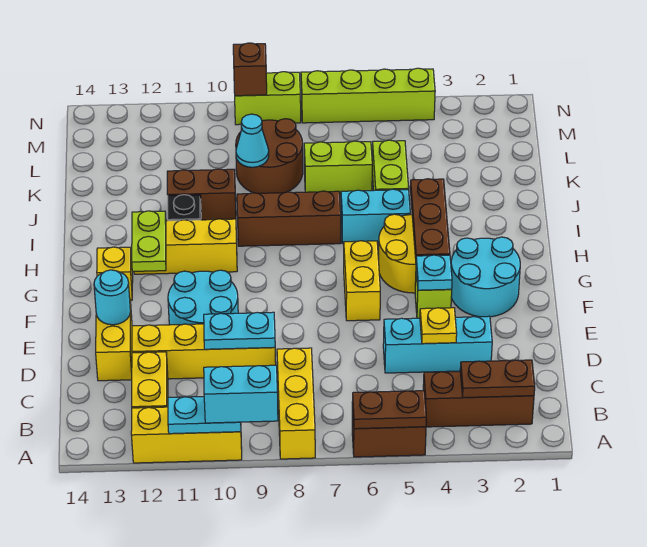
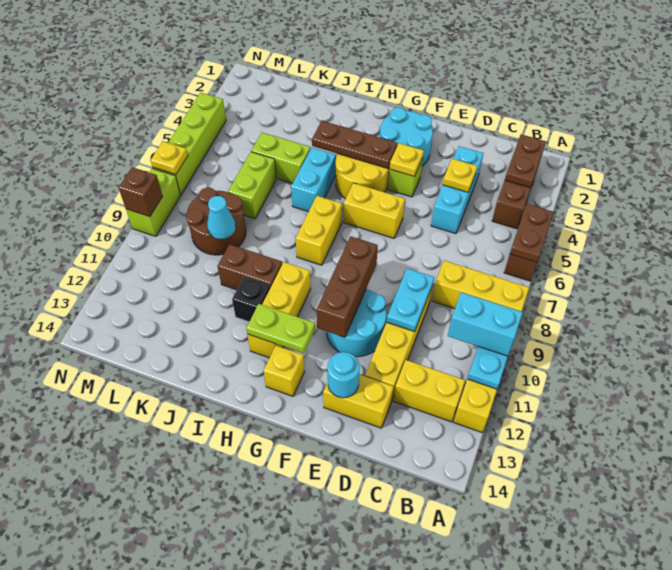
cyan 1x2 brick [204,365,278,423] -> cyan 1x2 brick turned to [448,292,523,356]
cyan 1x1 plate [416,255,452,290] -> yellow 1x1 plate [390,143,424,177]
none -> yellow 1x2 brick [296,196,342,265]
brown 1x3 brick [237,191,341,246] -> brown 1x3 brick moved to [317,236,378,337]
brown 1x2 brick [167,169,236,220] -> brown 1x2 brick turned to [217,244,282,290]
none -> yellow 1x1 plate [151,141,188,175]

